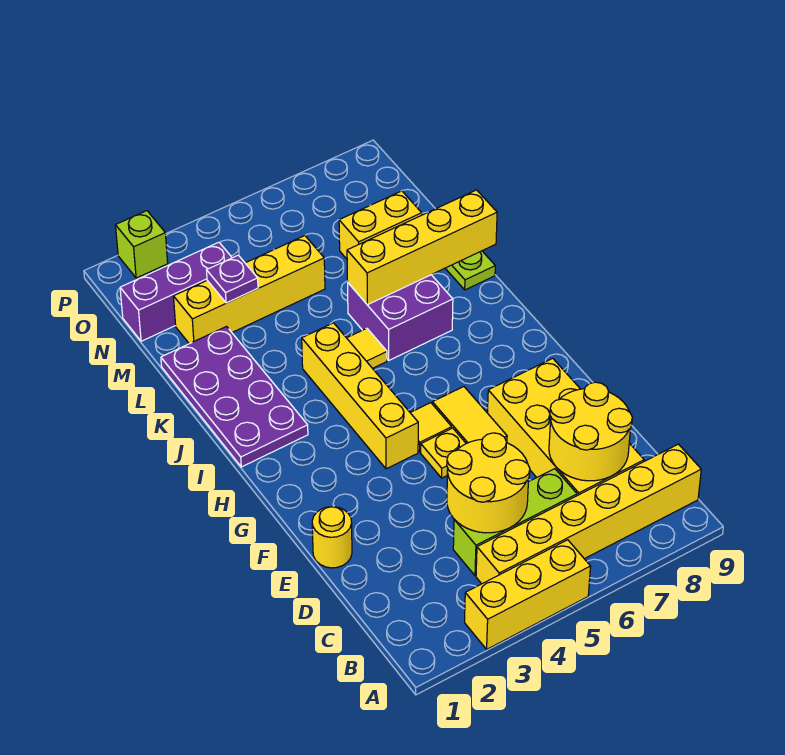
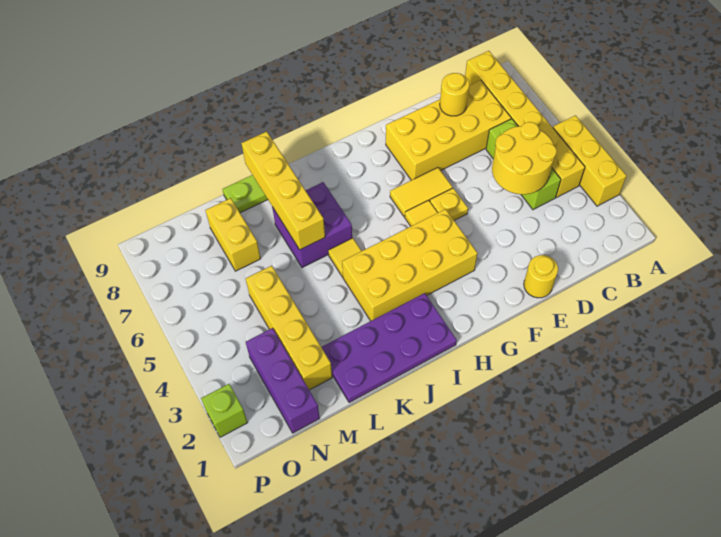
yellow 2x2 round brick [549,382,632,481] -> yellow 1x1 round brick [440,73,469,116]
yellow 1x4 brick [302,323,418,469] -> yellow 2x4 brick [342,209,478,321]
purple 1x1 plate [207,255,258,303] -> none

